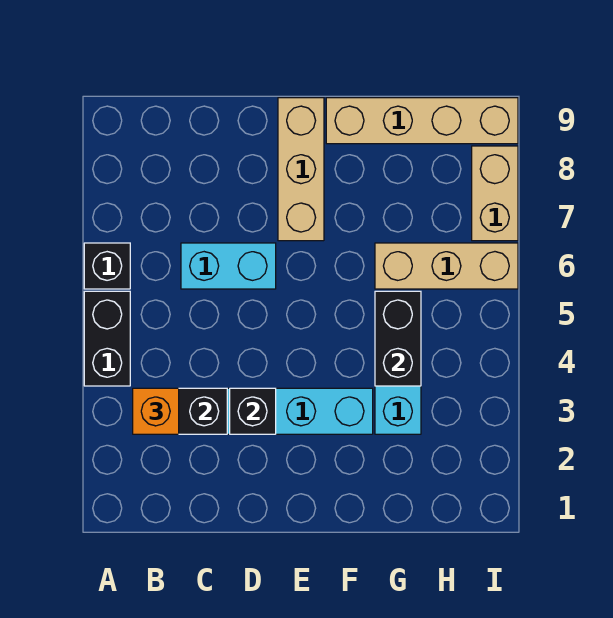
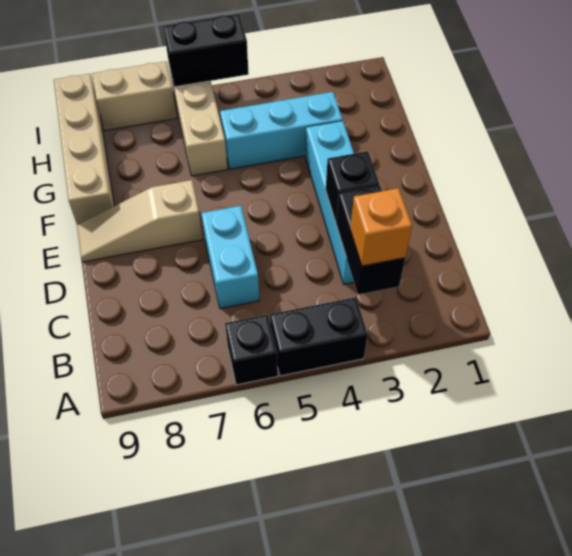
tan 1x3 brick [278,98,324,241] -> tan 1x3 slope [77,180,203,262]
black 1x2 brick [375,291,421,386] -> black 1x2 brick moved to [163,14,249,87]

